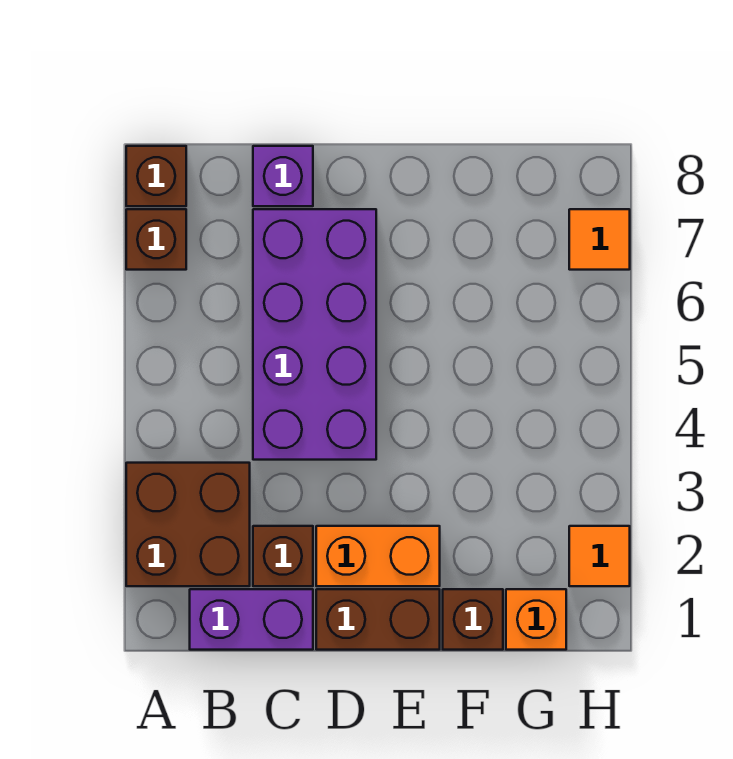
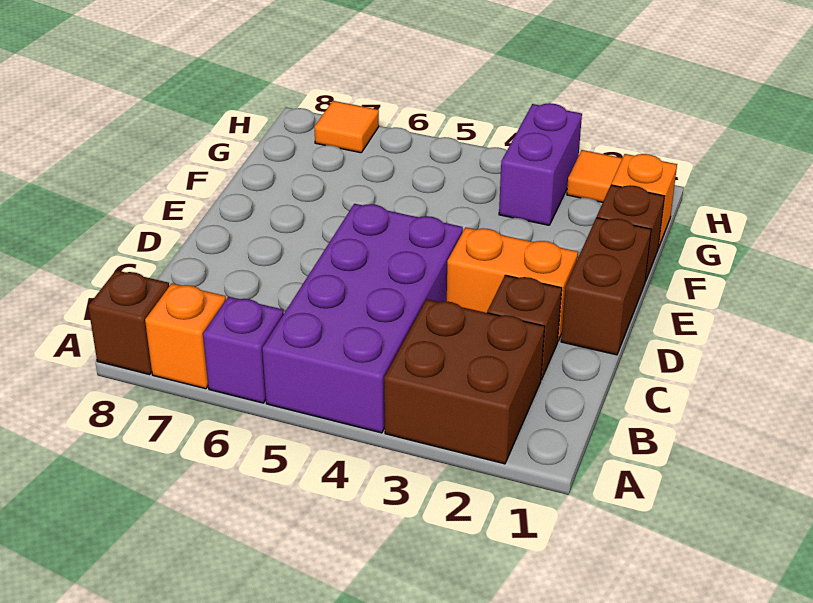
brown 1x1 brick [126,209,186,270] -> orange 1x1 brick [145,283,226,389]
purple 1x2 brick [190,589,313,650] -> purple 1x2 brick moved to [499,103,582,225]
purple 2x4 brick [253,209,376,460] -> purple 2x4 brick turned to [262,204,463,433]
purple 1x1 brick [253,146,313,206] -> purple 1x1 brick moved to [203,297,284,403]
orange 1x2 brick [316,526,440,586] -> orange 1x2 brick turned to [447,228,578,341]

